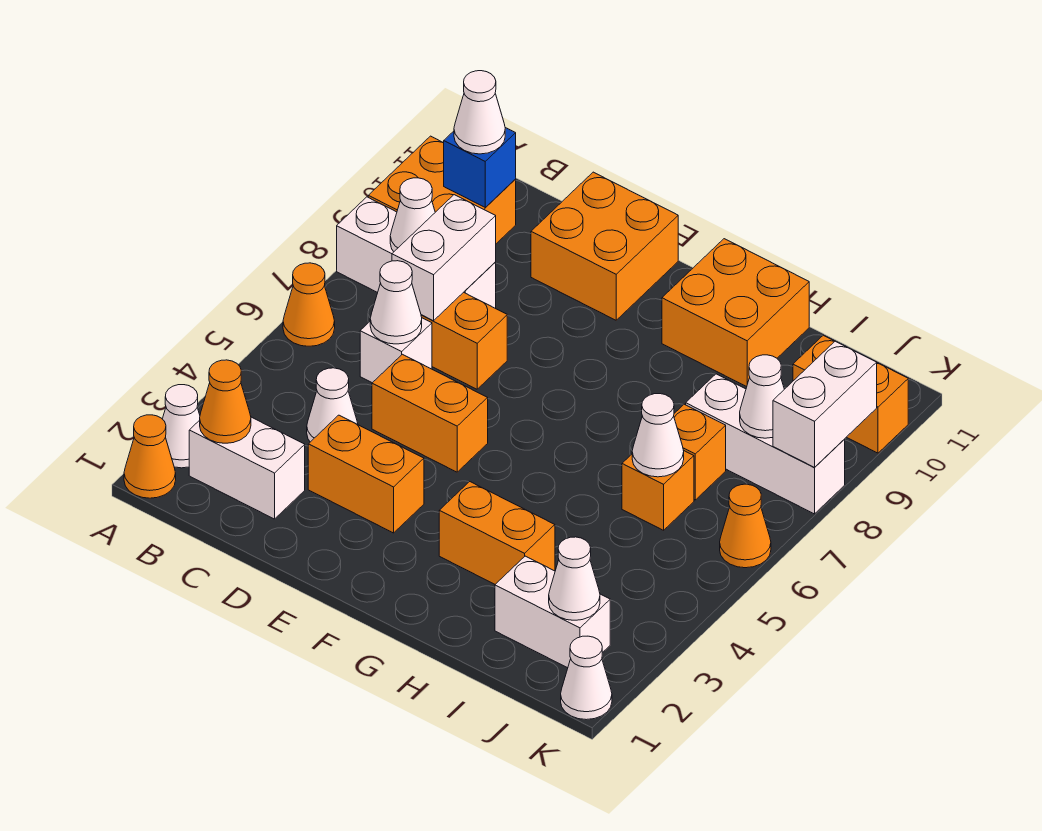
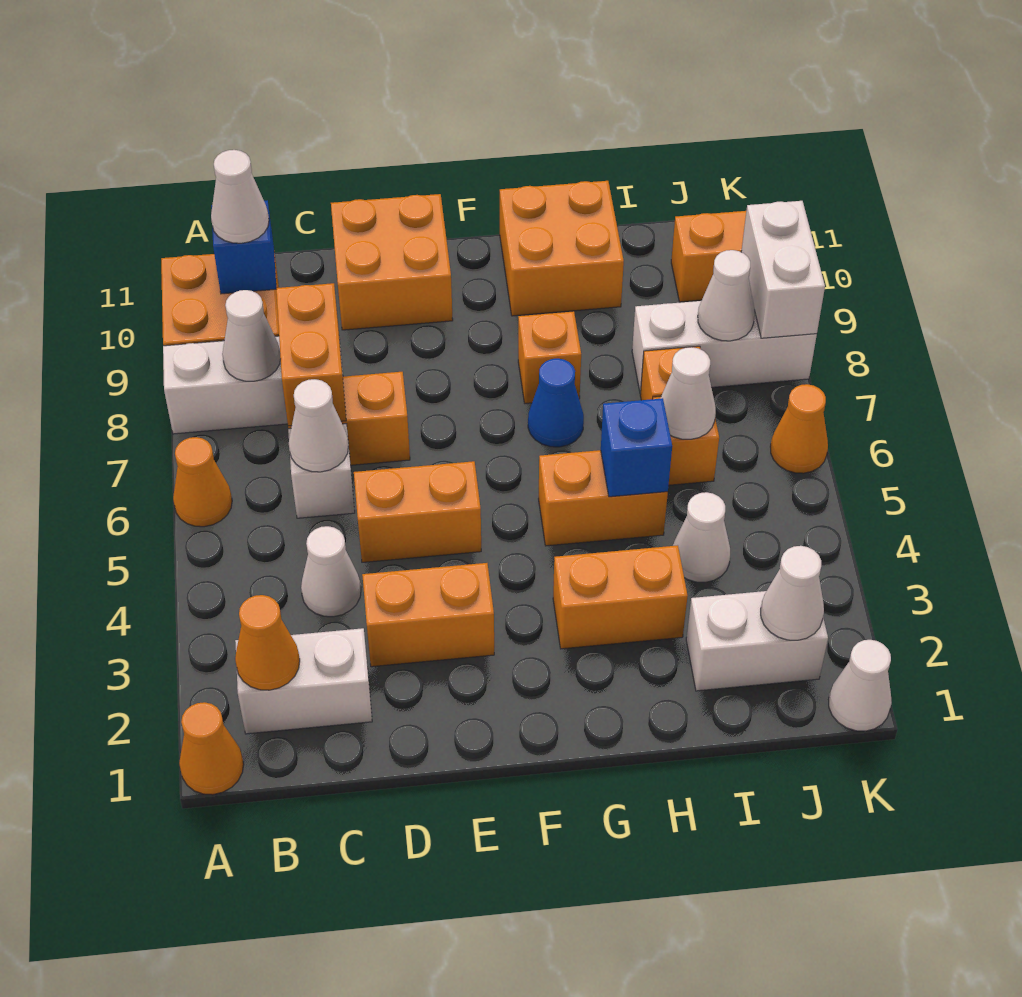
white 1x1 cone [163,385,200,468] -> white 1x1 cone moved to [673,492,730,582]
white 1x2 brick [392,195,496,321] -> orange 1x2 brick [276,283,346,426]
none -> orange 1x2 brick [539,450,668,546]
none -> blue 1x1 cone [528,359,584,447]
none -> orange 1x1 brick [518,311,581,403]
none -> blue 1x1 brick [601,398,672,497]

